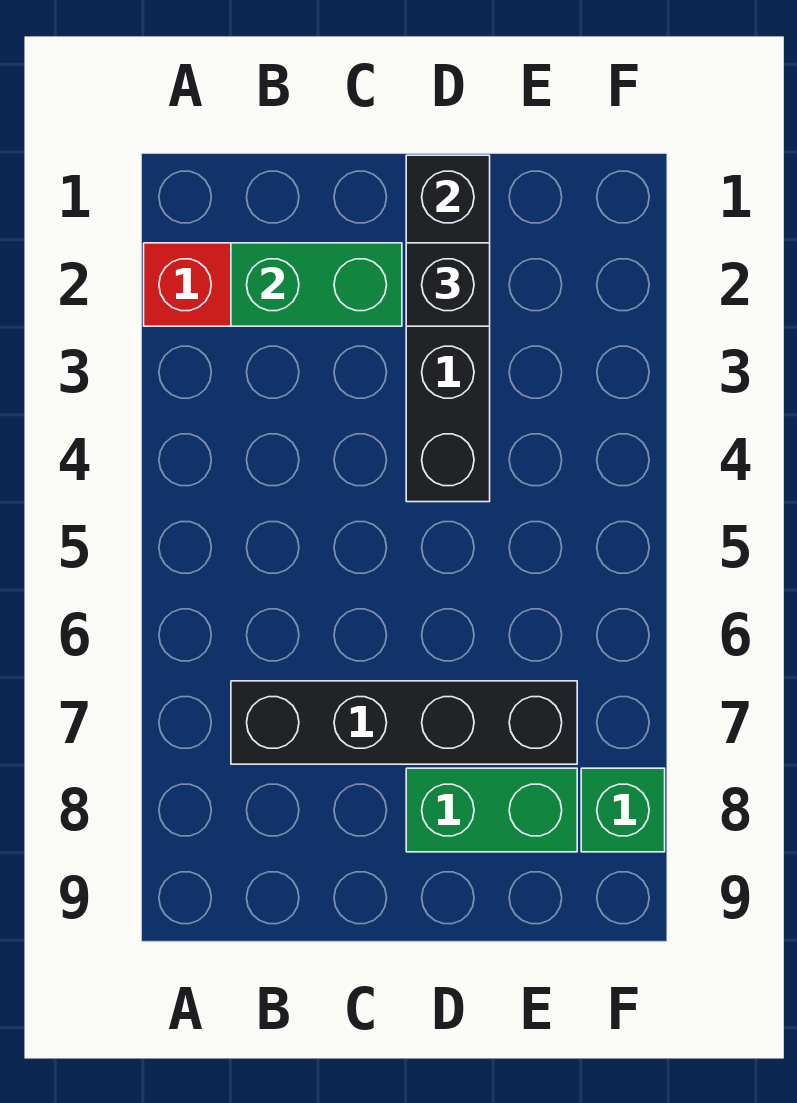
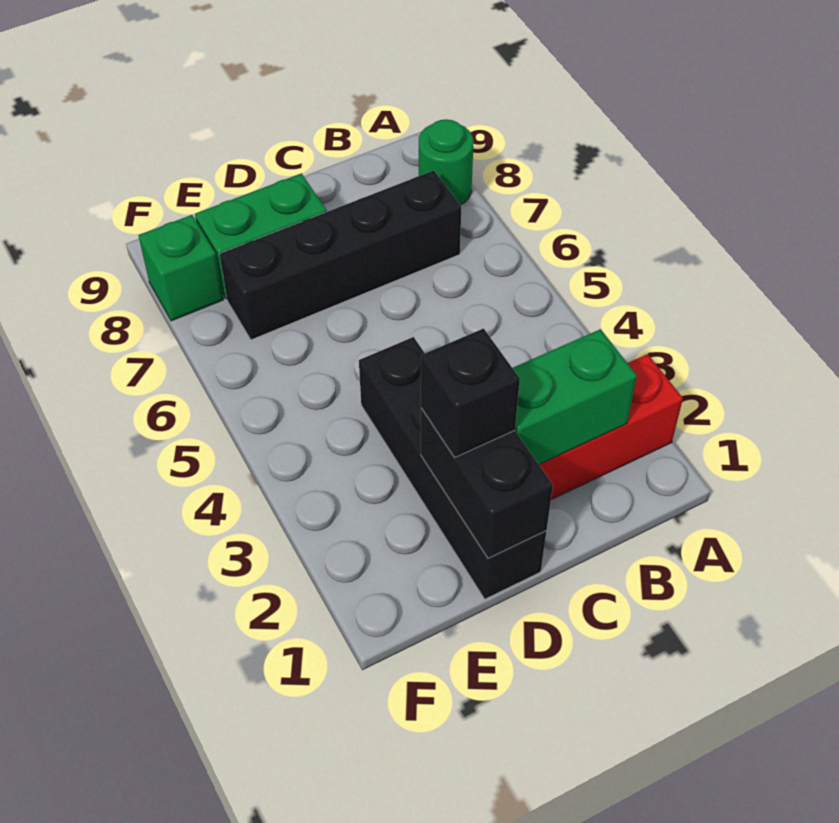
none -> green 1x1 round brick [419,119,473,205]

